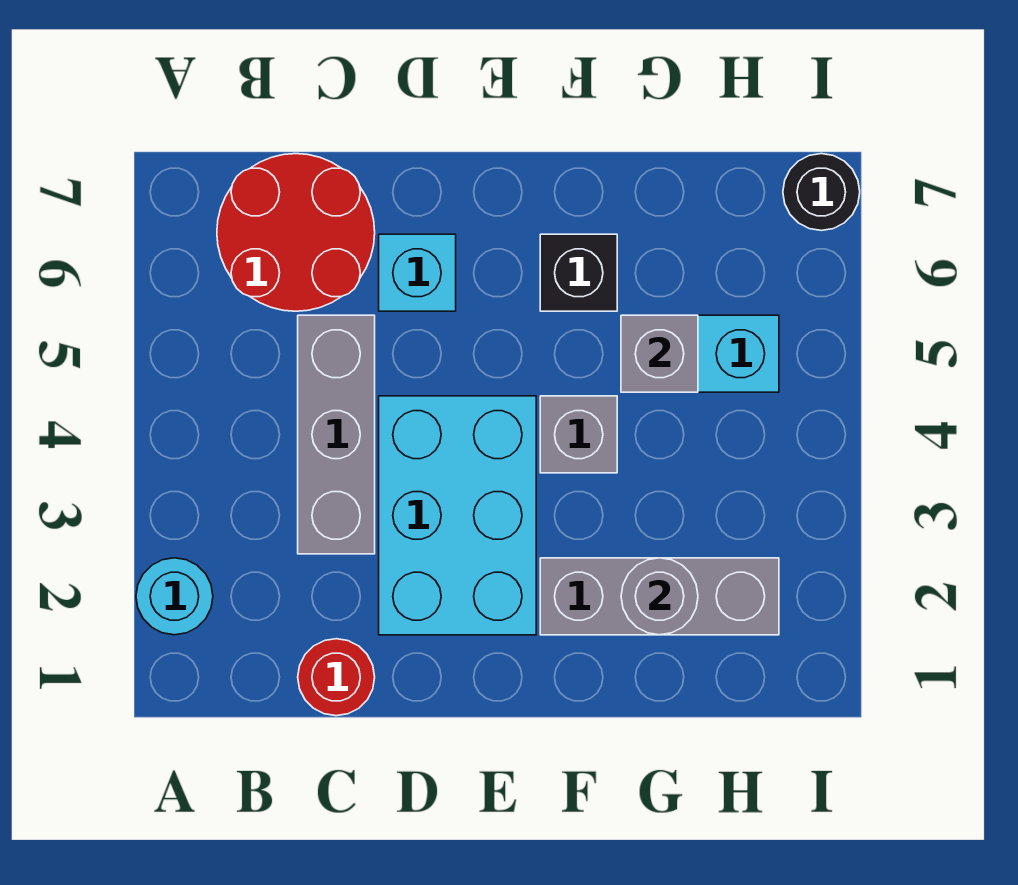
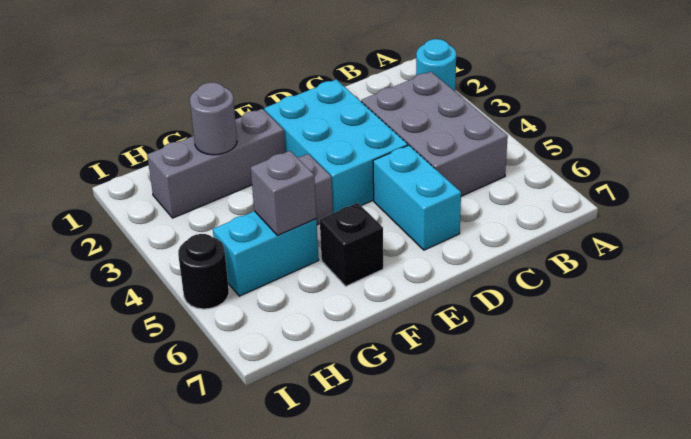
red 2x2 round brick [217,154,375,311] -> none
red 1x1 round brick [298,639,375,716] -> none
grey 1x3 brick [298,315,375,554] -> grey 2x3 brick [361,72,508,196]
cyan 1x1 brick [379,234,456,311] -> cyan 1x2 brick [373,145,461,250]
black 1x1 round brick [783,154,860,231] -> black 1x1 round brick moved to [178,234,229,309]

